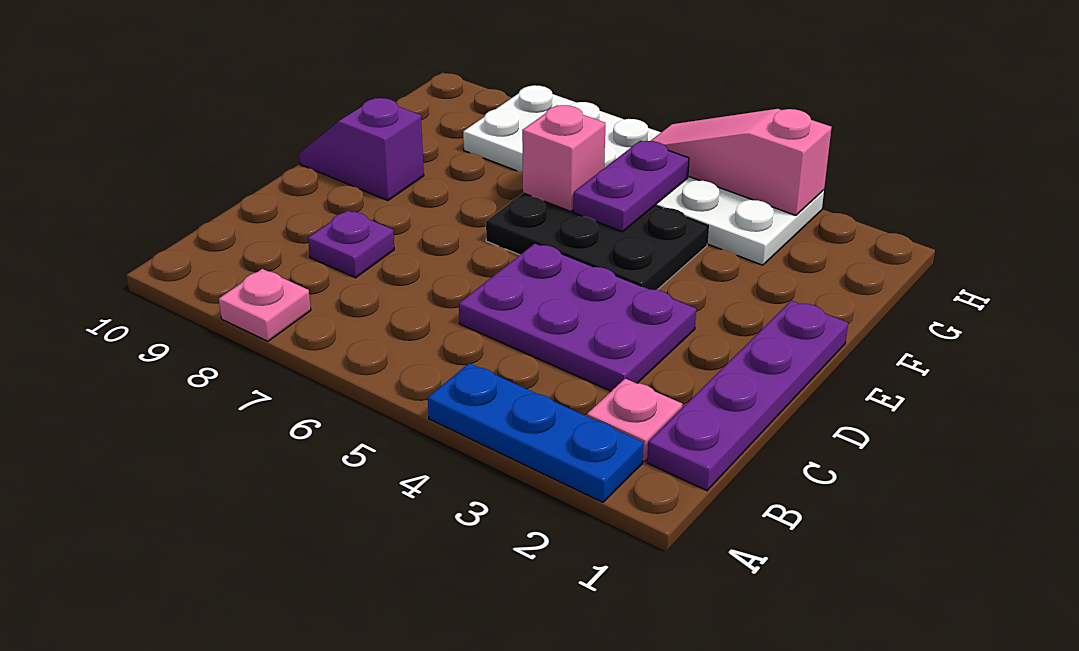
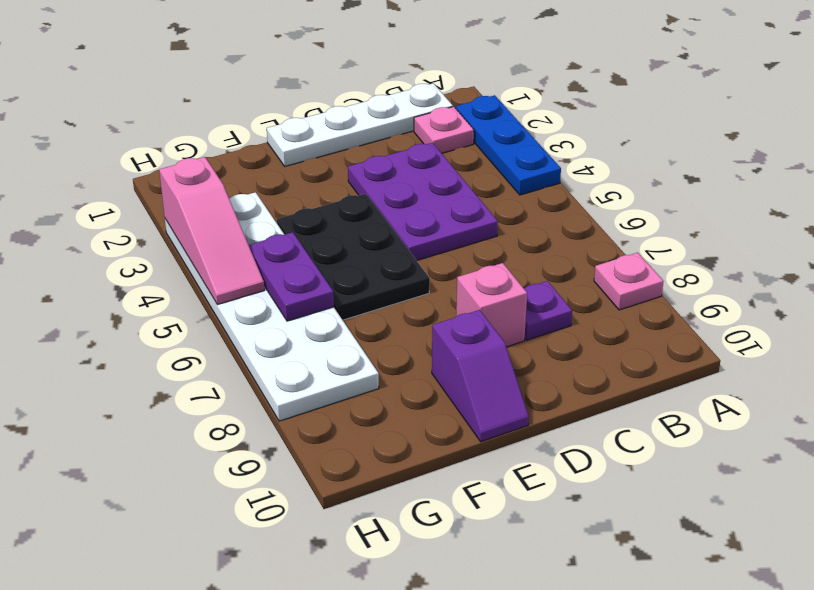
purple 1x4 plate [647,300,848,491] -> white 1x4 plate [267,83,453,166]
purple 1x2 plate [573,141,689,232] -> purple 1x2 plate turned to [249,232,334,321]
pink 1x1 brick [522,105,605,211] -> pink 1x1 brick moved to [456,263,527,347]

